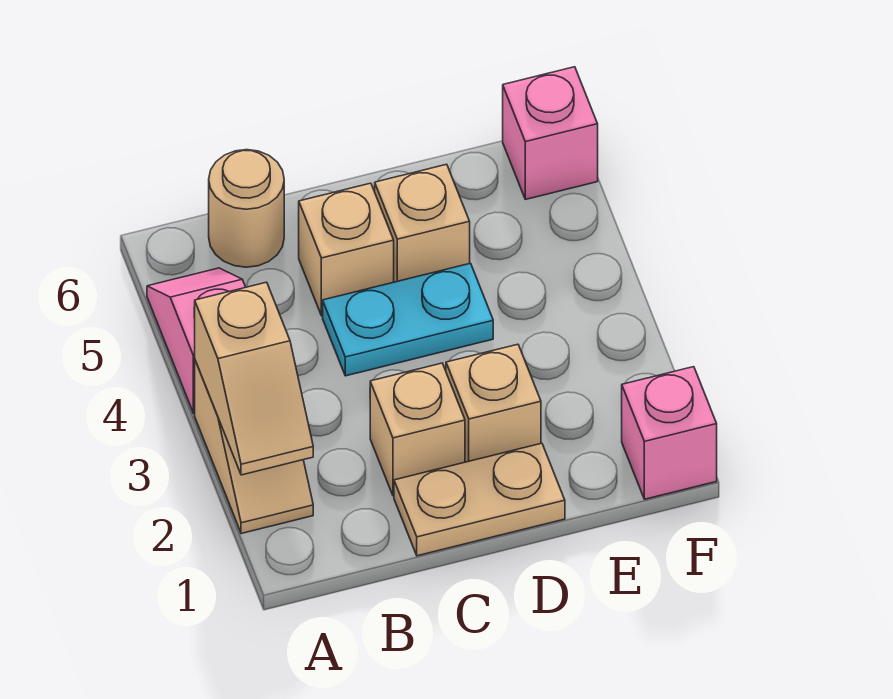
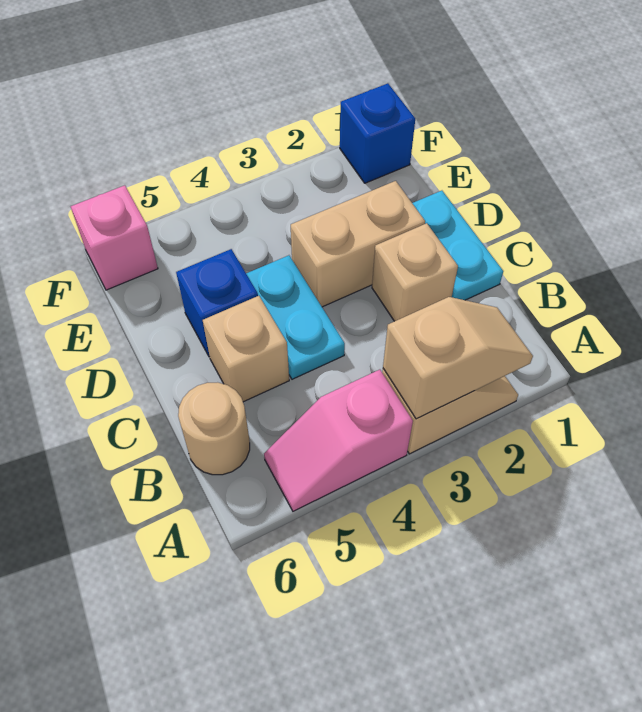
tan 1x2 plate [394,443,565,556] -> cyan 1x2 plate [412,191,503,300]
tan 1x1 brick [446,344,541,462] -> tan 1x2 brick [291,181,425,307]
tan 1x1 brick [374,164,470,282] -> blue 1x1 brick [176,249,258,357]
pink 1x1 brick [622,367,717,499] -> blue 1x1 brick [340,83,415,183]

